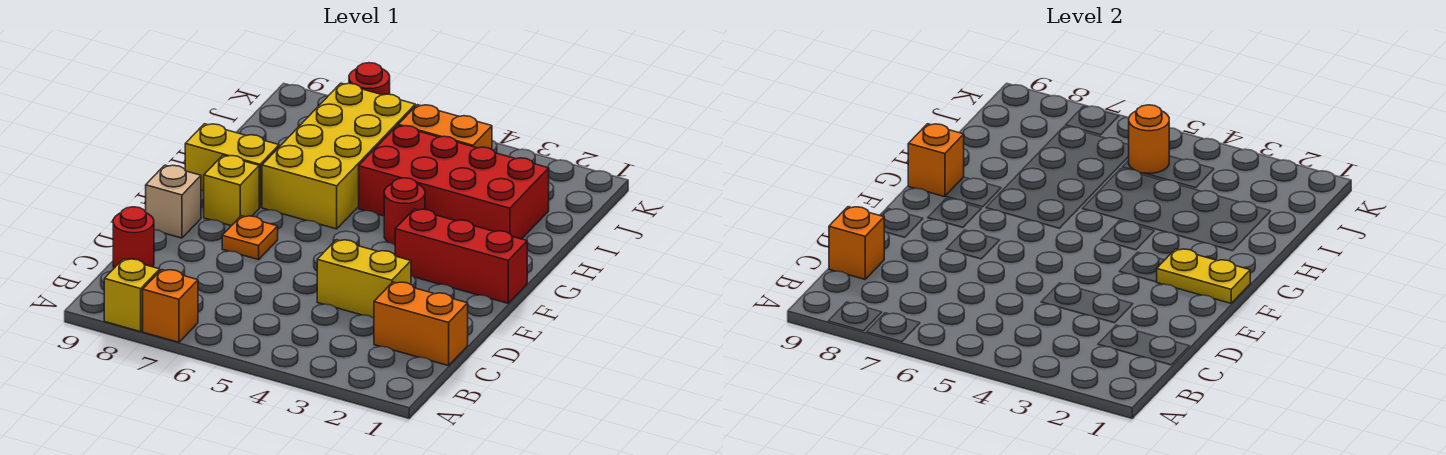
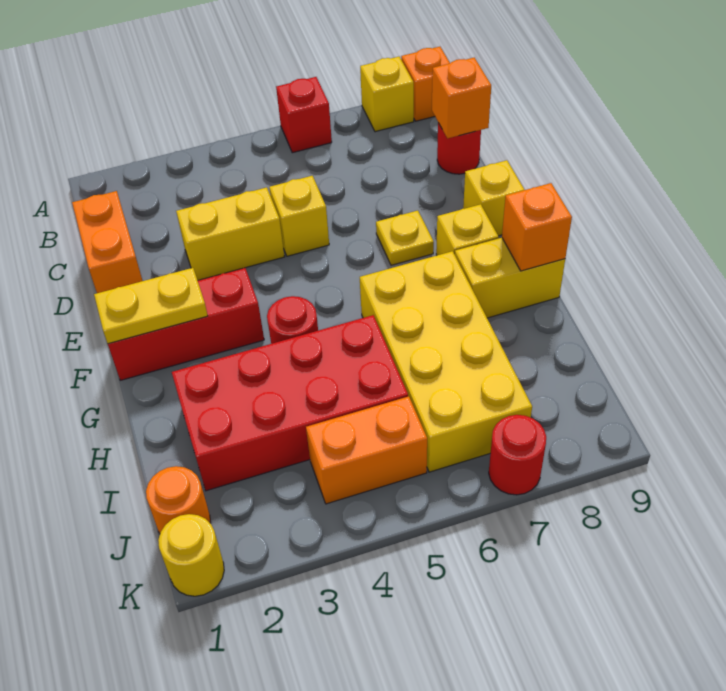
none -> red 1x1 brick [276,77,332,153]
orange 1x1 brick [143,270,198,342] -> orange 1x1 brick moved to [401,47,450,121]
orange 1x2 brick [374,282,468,366] -> orange 1x2 brick turned to [72,191,143,293]
none -> yellow 1x1 brick [269,176,329,256]
orange 1x1 plate [222,216,278,260] -> yellow 1x1 plate [376,211,434,265]
tan 1x1 brick [146,165,201,238] -> yellow 1x1 brick [463,160,524,236]
orange 1x1 round brick [1128,105,1169,173] -> orange 1x1 round brick moved to [146,466,211,533]
none -> yellow 1x1 round brick [158,514,224,596]

